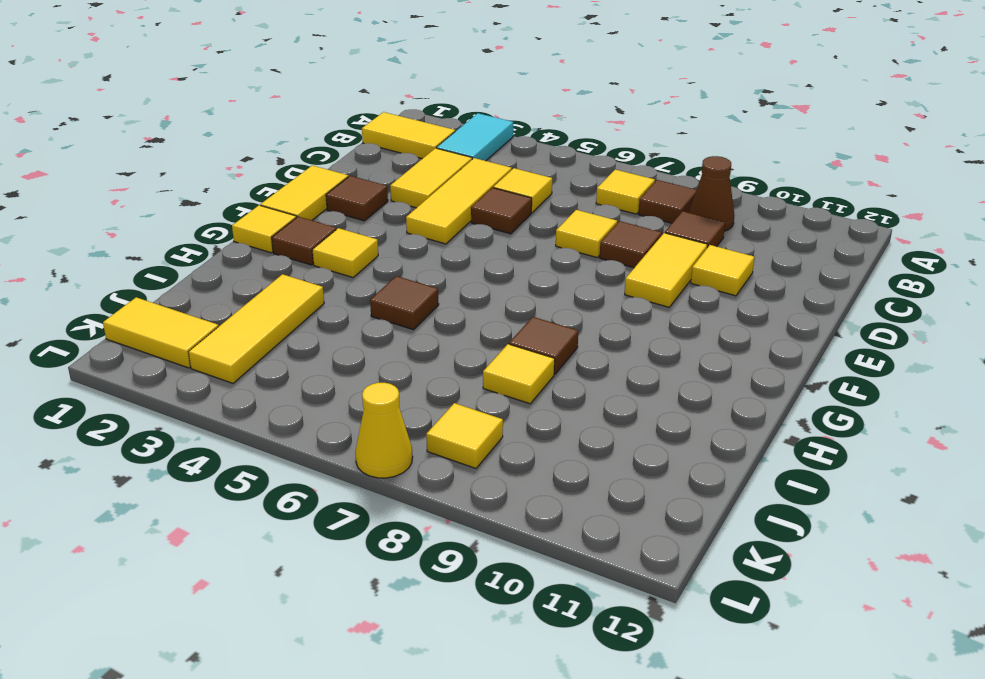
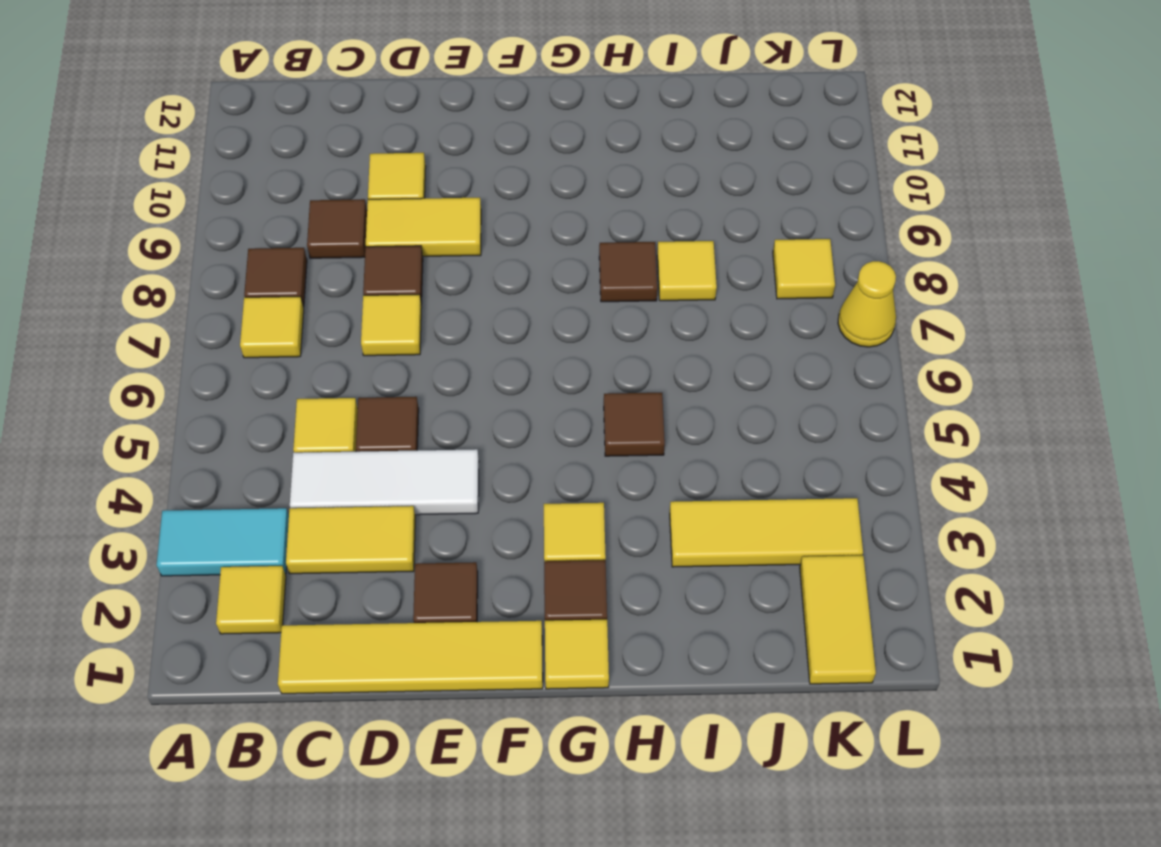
yellow 1x2 tile [362,112,455,159] -> yellow 1x1 tile [216,566,286,634]
brown 1x1 cone [689,156,734,231] -> none
yellow 1x3 tile [406,158,512,244] -> white 1x3 tile [290,449,479,515]
yellow 1x2 tile [260,165,348,220] -> yellow 1x4 tile [278,621,543,694]

